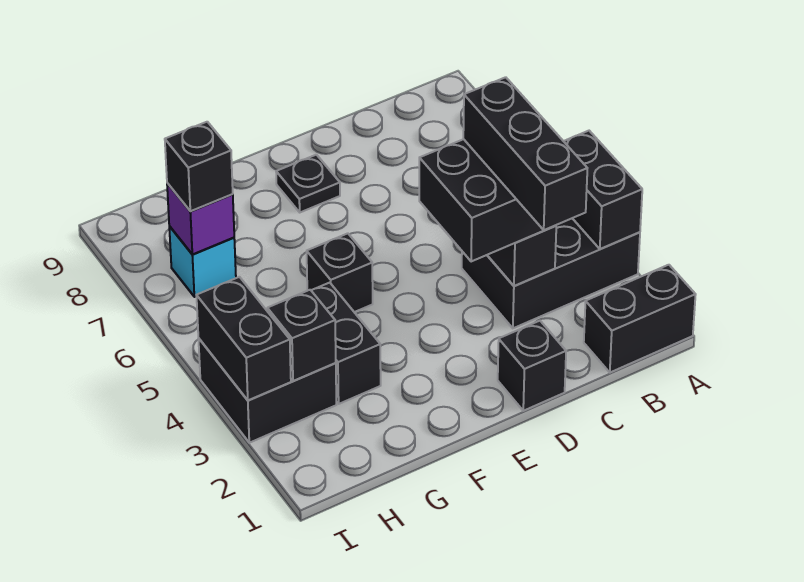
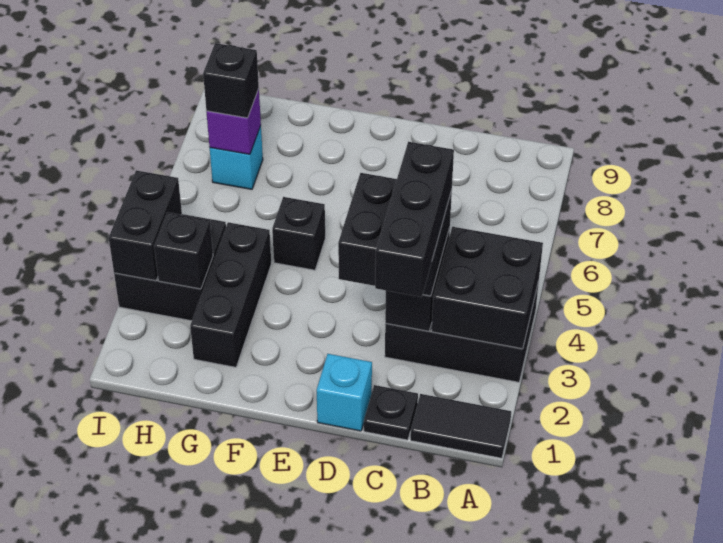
black 1x2 brick [584,265,696,372] -> black 1x2 tile [410,394,511,458]
black 1x2 brick [564,131,642,249] -> black 2x2 brick [432,227,543,349]
black 1x1 brick [498,321,566,411] -> cyan 1x1 brick [317,354,372,431]
black 1x1 plate [276,155,340,212] -> black 1x1 plate moved to [364,385,418,440]
black 1x2 brick [311,283,381,404] -> black 1x3 brick [190,222,271,367]

